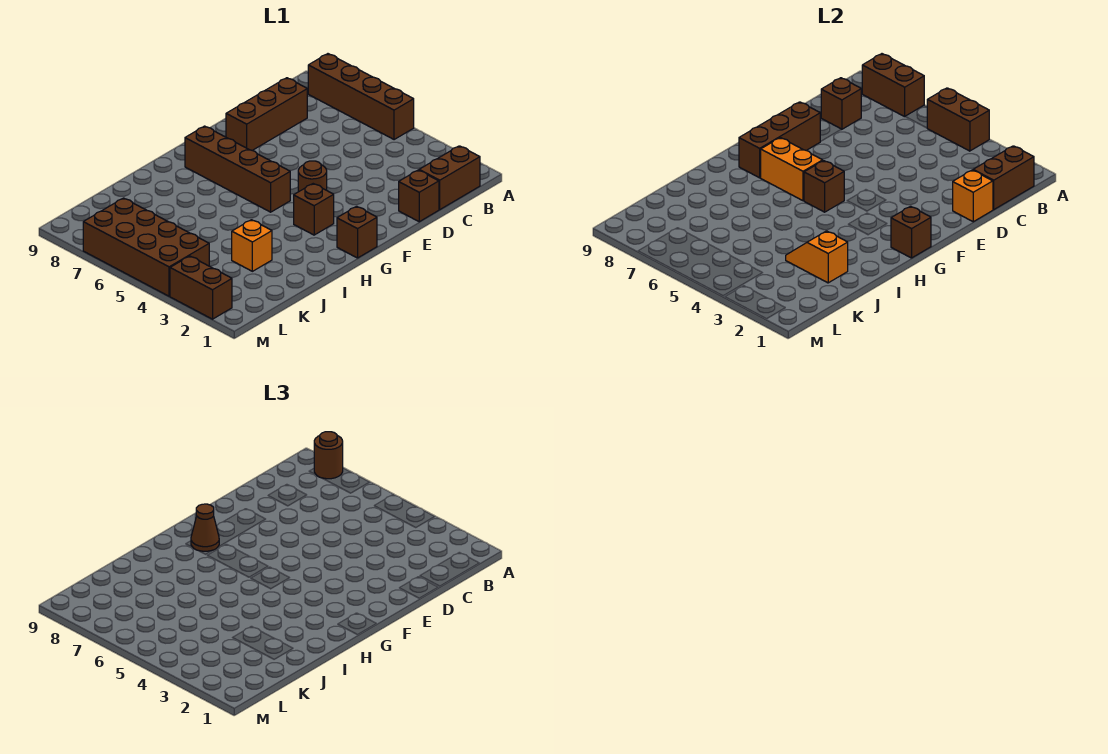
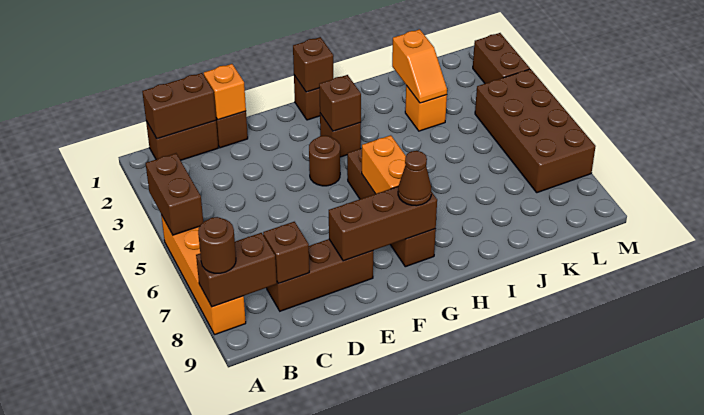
brown 1x4 brick [308,54,414,140] -> orange 1x4 brick [161,215,246,335]
brown 1x2 brick [862,54,924,117] -> brown 1x2 brick turned to [196,233,277,307]
brown 1x1 brick [804,161,844,212] -> brown 1x1 brick moved to [319,75,361,131]

